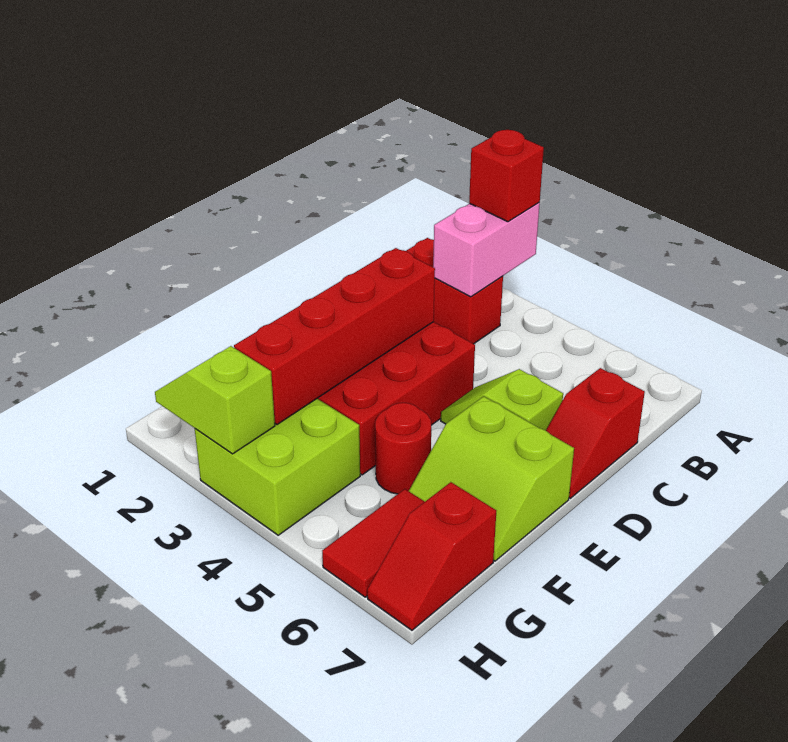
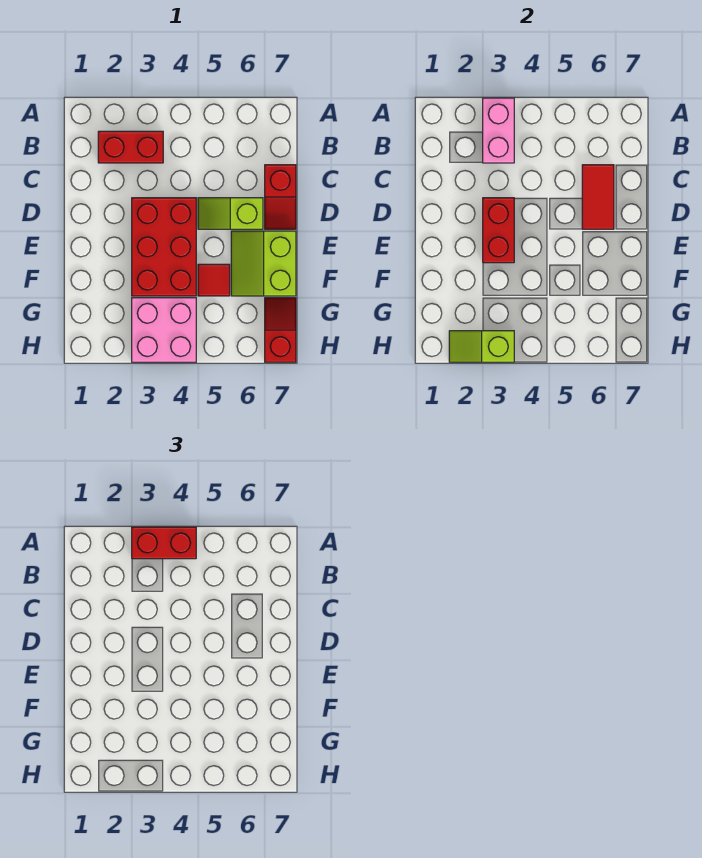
red 1x1 brick [469,130,544,222] -> red 1x2 brick [132,527,196,559]
red 1x4 brick [234,248,435,425] -> red 1x2 brick [483,198,514,263]
lime 2x2 slope [409,396,574,561] -> lime 2x2 slope turned to [231,231,296,296]
red 1x1 round brick [375,403,431,494] -> red 1x1 tile [198,264,230,296]
lime 2x2 brick [195,399,360,535] -> pink 2x2 brick [132,298,196,362]
red 1x2 tile [322,489,425,597] -> red 1x2 tile moved to [582,165,614,229]
red 1x2 slope [367,482,496,630] -> red 1x2 slope turned to [265,298,296,362]

